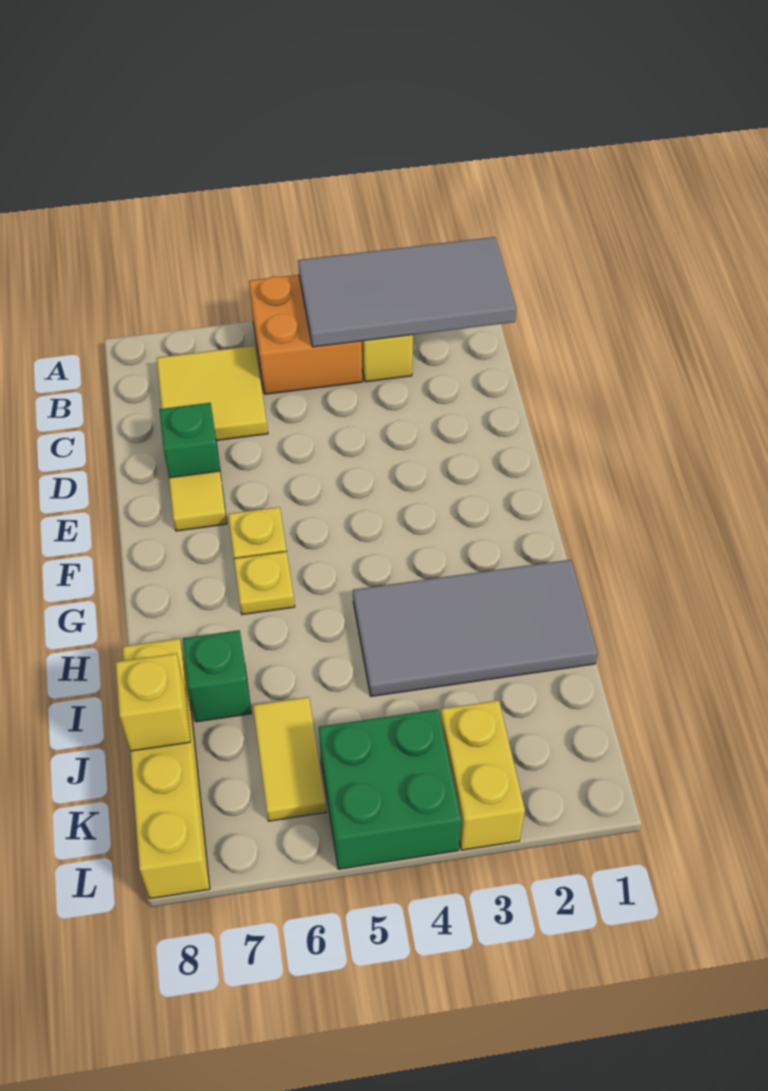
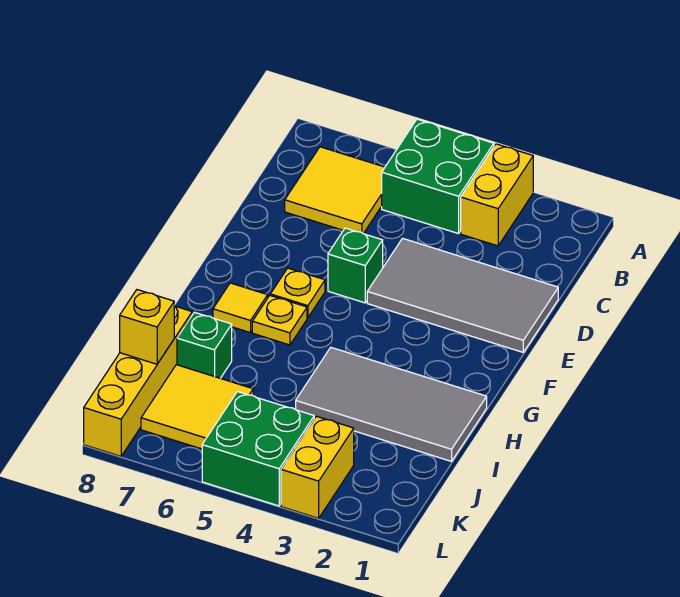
grey 2x4 tile [298,237,516,347] -> grey 2x4 tile moved to [367,238,558,352]
orange 2x2 brick [249,275,362,394] -> green 2x2 brick [382,119,494,234]
green 1x1 brick [159,403,221,478] -> green 1x1 brick moved to [328,228,383,303]
yellow 1x1 tile [169,471,227,531] -> yellow 1x1 tile moved to [213,283,268,333]
yellow 1x2 tile [253,697,326,821] -> yellow 2x2 tile [141,365,253,449]

